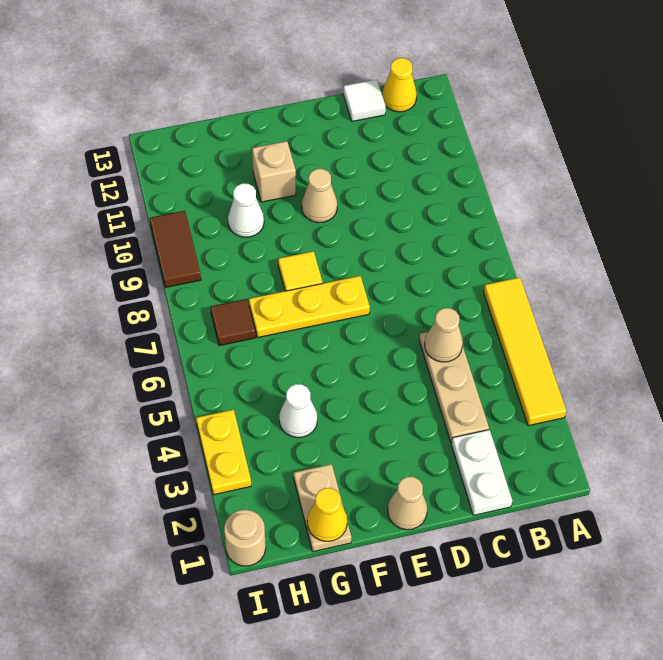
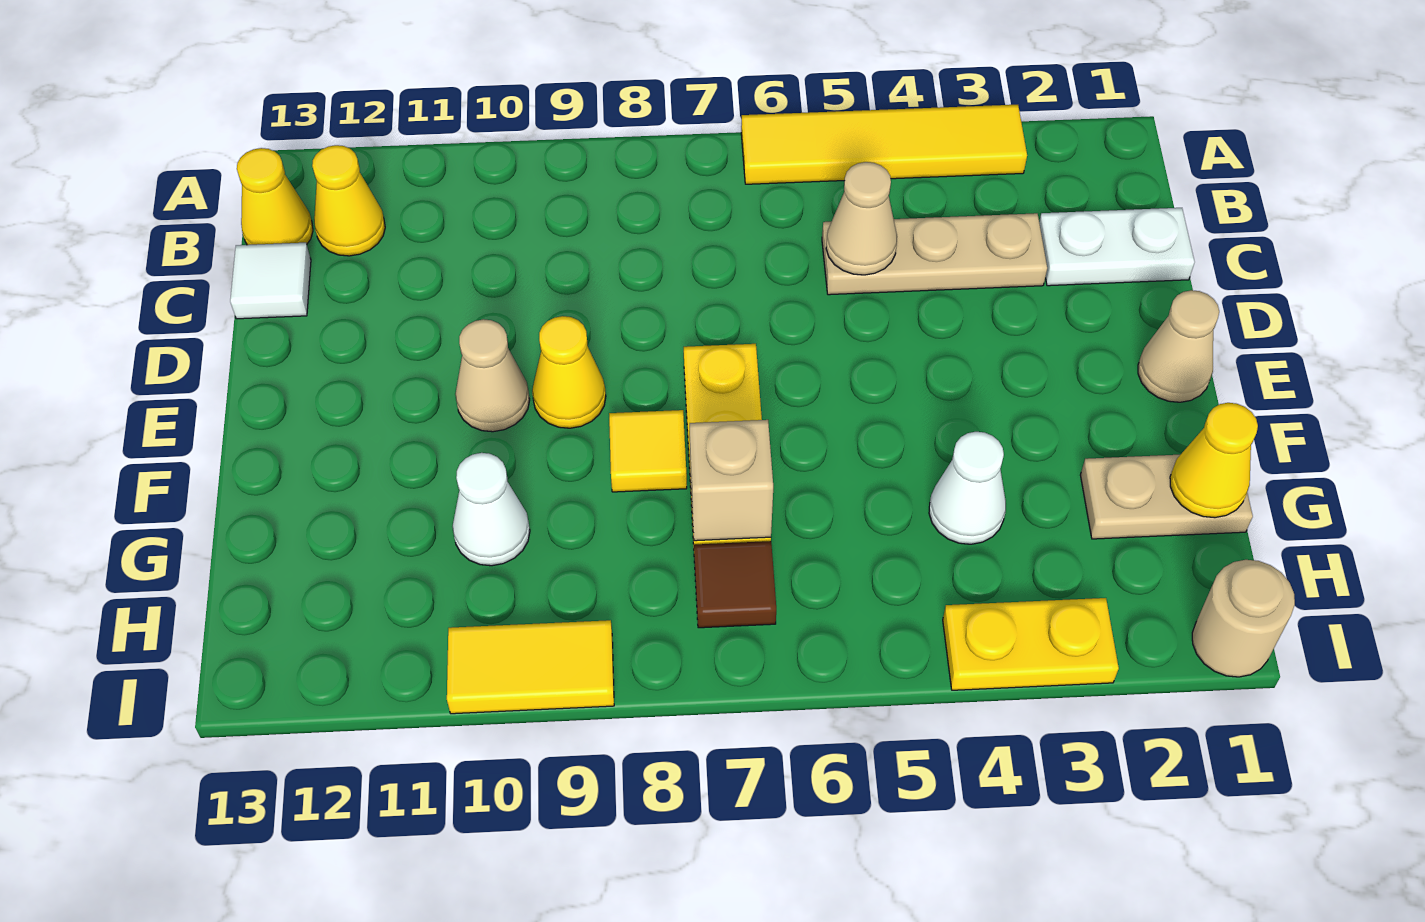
none -> yellow 1x1 cone [312,145,385,256]
none -> yellow 1x1 cone [532,316,606,428]
tan 1x1 brick [252,141,296,202] -> tan 1x1 brick moved to [690,420,773,541]
brown 1x2 tile [150,211,201,287] -> yellow 1x2 tile [447,620,614,714]

